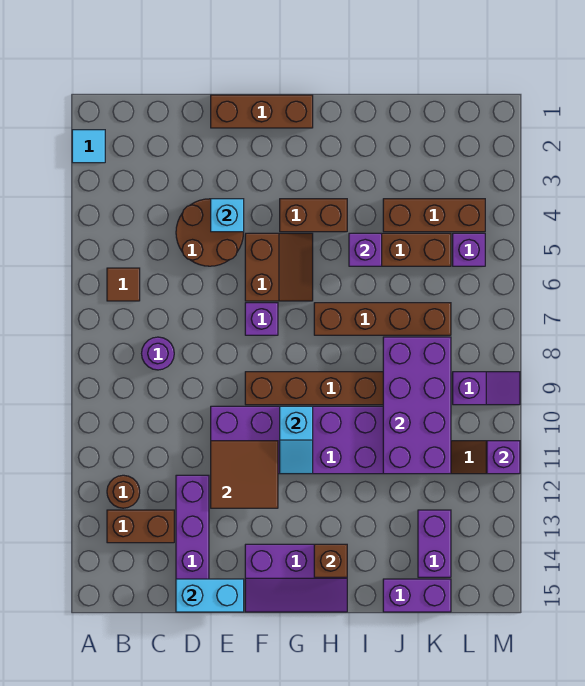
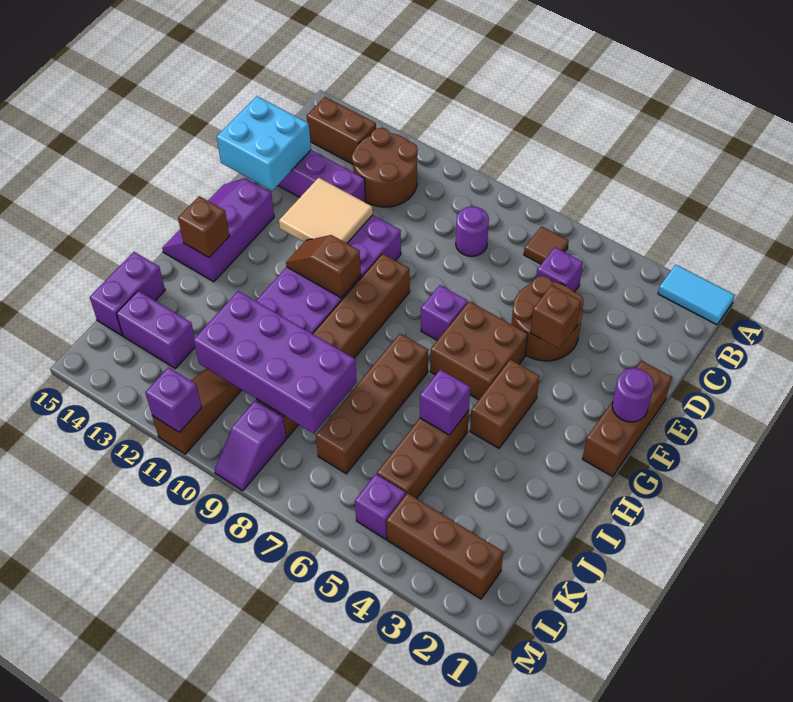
cyan 1x1 tile [72,130,105,163] -> cyan 1x2 tile [658,265,735,325]
brown 1x1 round brick [107,475,140,508] -> brown 2x2 round brick [352,128,418,207]
brown 1x2 brick [107,510,174,543] -> brown 1x2 brick turned to [307,97,376,164]
none -> purple 1x1 brick [537,247,583,292]
cyan 1x2 brick [176,579,244,612] -> cyan 2x2 brick [217,96,311,191]
cyan 1x1 brick [211,199,244,232] -> brown 1x1 brick [530,285,581,349]
brown 2x2 tile [211,441,278,508] -> tan 2x2 tile [279,178,373,243]
none -> purple 1x1 round brick [612,368,654,422]
brown 2x2 slope [245,233,313,301] -> brown 2x2 brick [430,301,528,400]
cyan 1x2 slope [280,406,313,474] -> brown 1x2 slope [286,235,361,298]
brown 1x3 brick [383,199,485,232] -> brown 1x3 brick turned to [386,493,503,599]

